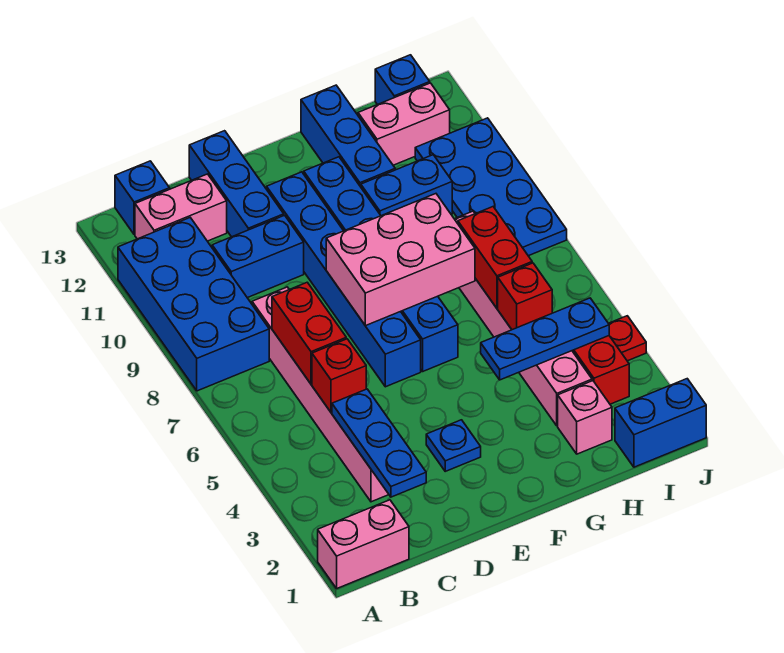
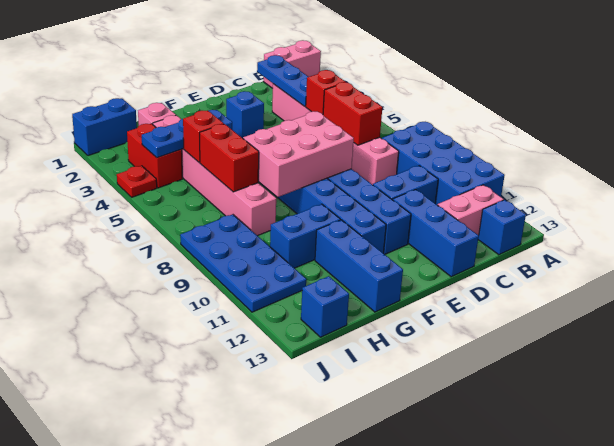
blue 1x1 plate [426,420,481,471] -> blue 1x1 brick [226,91,264,138]
pink 1x2 brick [358,83,450,165] -> none

